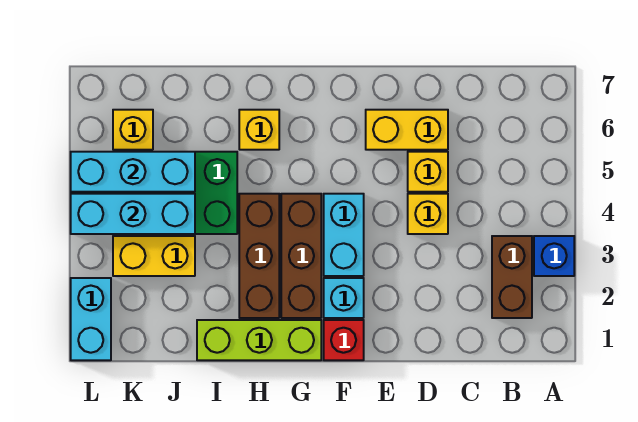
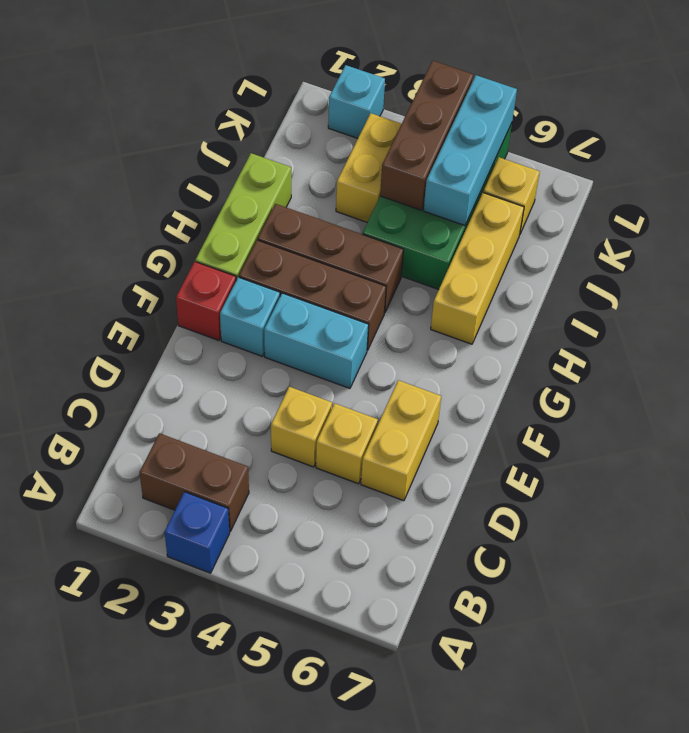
yellow 1x1 brick [239,110,279,150] -> yellow 1x3 brick [431,193,524,344]
cyan 1x3 brick [71,194,195,234] -> brown 1x3 brick [380,61,473,210]
cyan 1x2 brick [71,278,111,360] -> cyan 1x1 brick [328,65,385,138]

